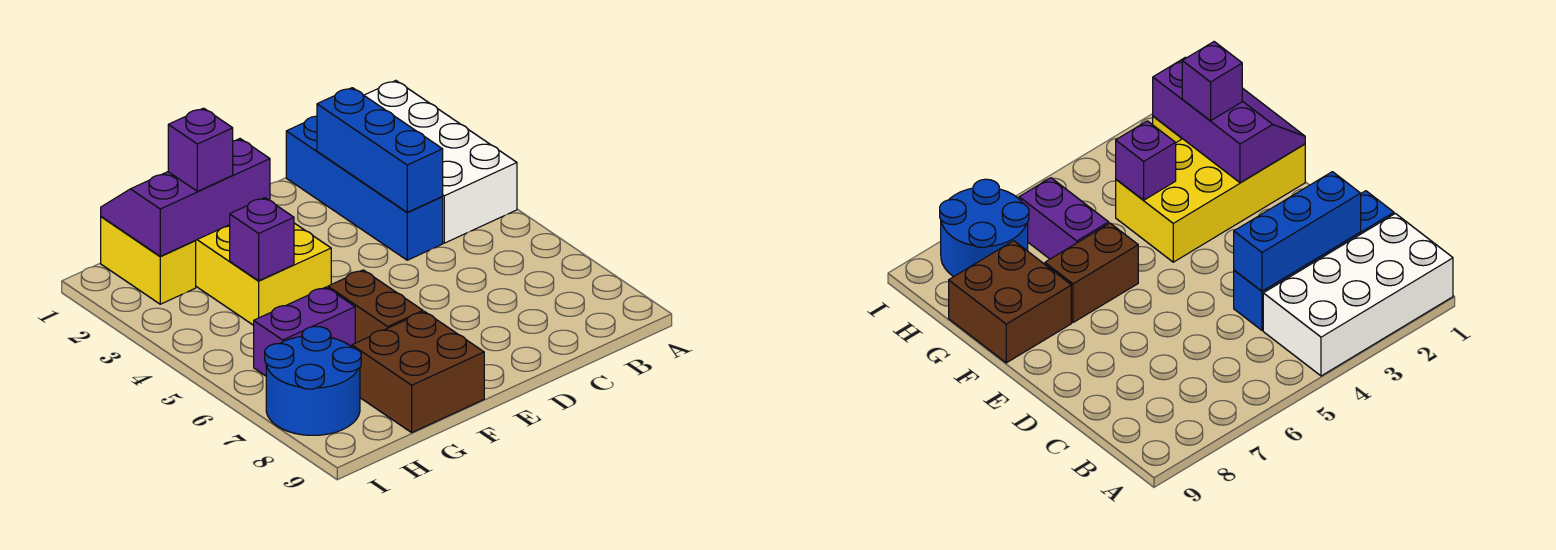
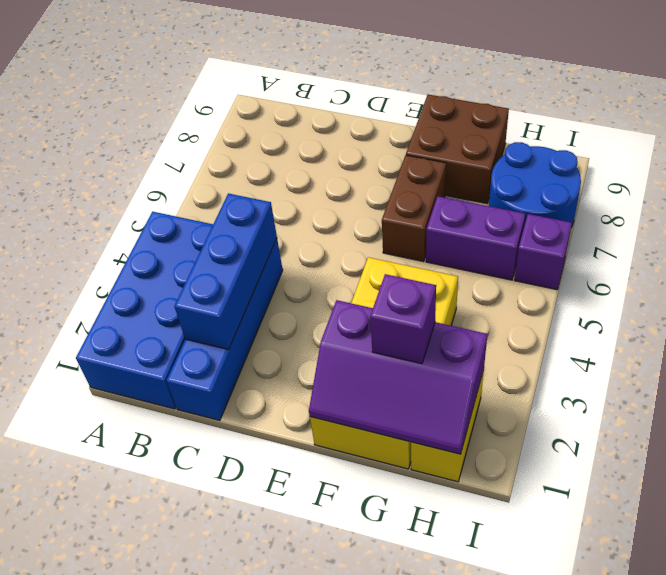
white 2x4 brick [364,81,517,243] -> blue 2x4 brick [76,212,213,409]
purple 1x1 brick [230,198,294,281] -> purple 1x1 brick moved to [515,214,572,290]

